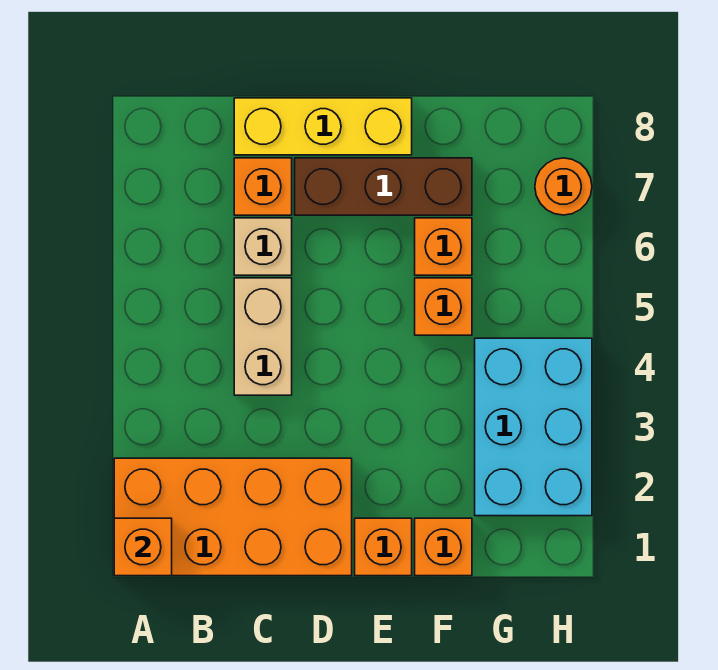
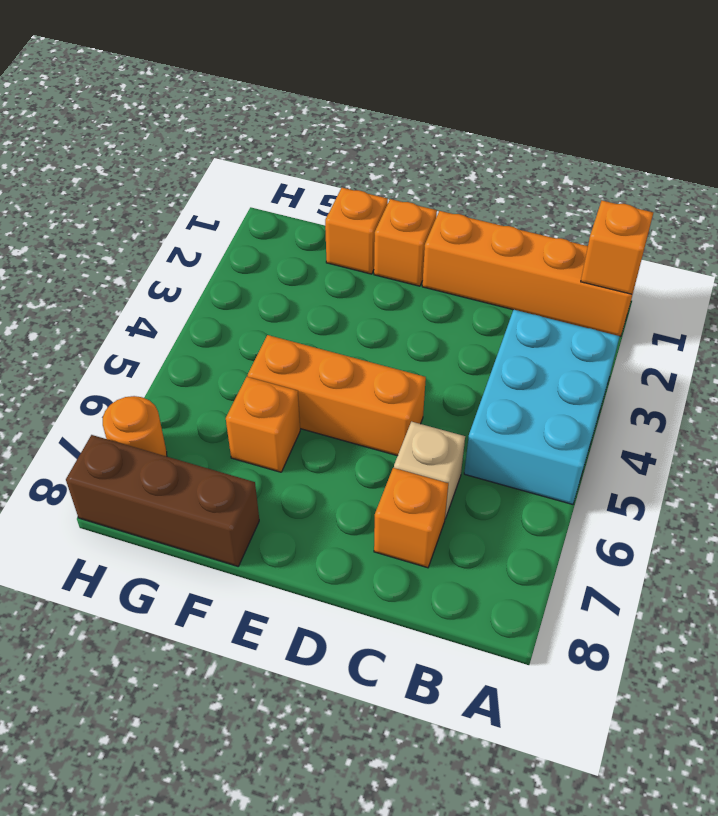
orange 2x4 brick [114,458,352,576] -> orange 1x4 brick [422,211,639,337]
tan 1x2 brick [234,278,292,395] -> none
yellow 1x3 brick [234,98,412,155] -> none
brown 1x3 brick [295,158,472,215] -> brown 1x3 brick moved to [66,435,259,566]
orange 1x1 brick [415,278,472,335] -> orange 1x3 brick [248,335,426,456]
cyan 2x3 brick [475,338,592,516] -> cyan 2x3 brick moved to [464,310,620,504]

